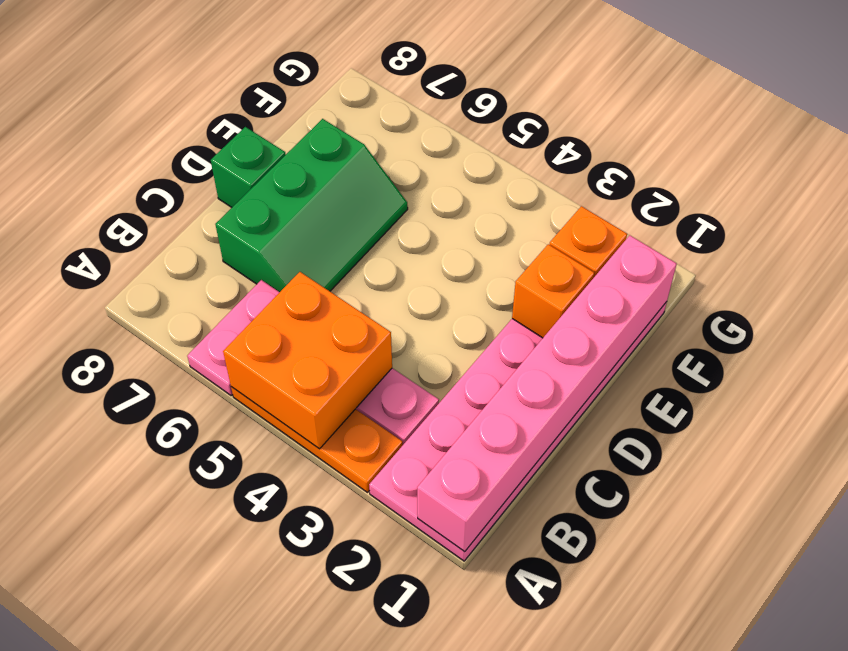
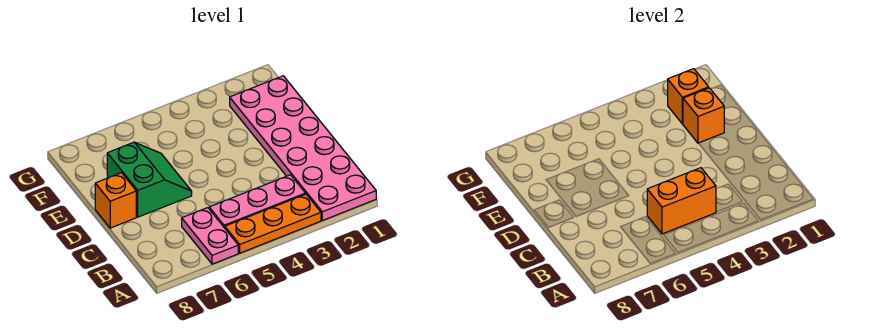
pink 1x6 brick [417,235,677,552] -> none
orange 2x2 brick [223,272,392,449] -> orange 1x2 brick [647,168,716,234]
green 2x3 slope [215,119,408,292] -> green 2x2 slope [107,142,192,217]
green 1x1 brick [211,127,286,207] -> orange 1x1 brick [95,173,136,228]

